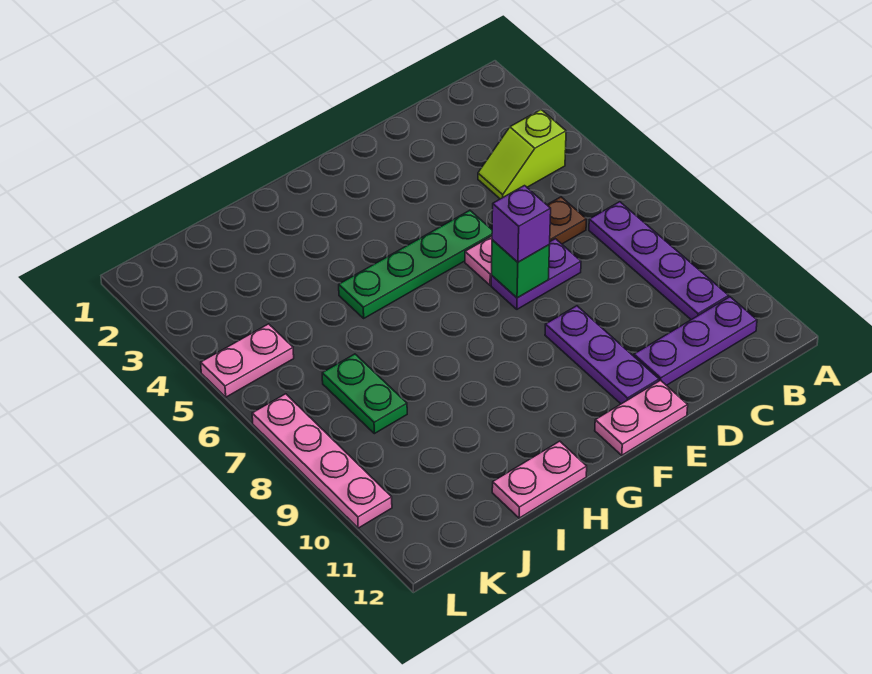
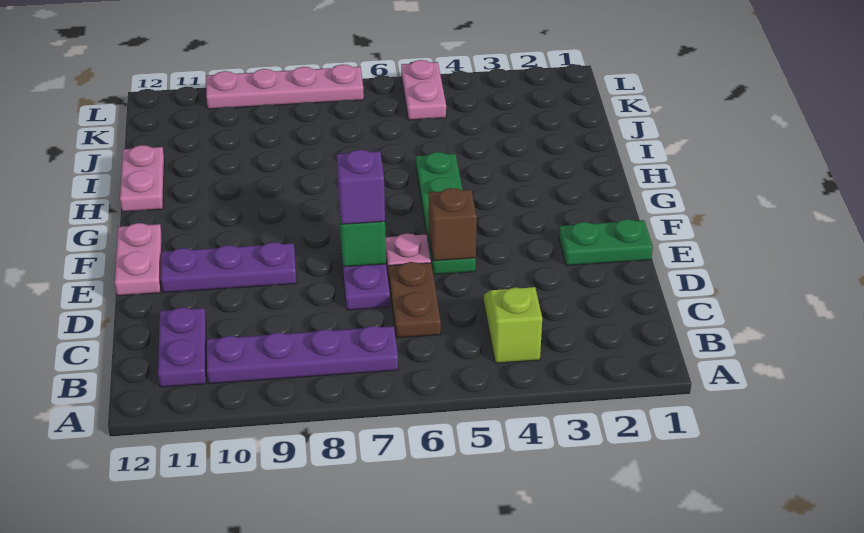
purple 1x3 plate [634,297,757,385] -> purple 1x2 plate [158,307,206,387]
none -> brown 1x1 brick [429,188,477,261]
green 1x2 plate [322,354,407,434] -> green 1x2 plate moved to [559,219,653,266]

